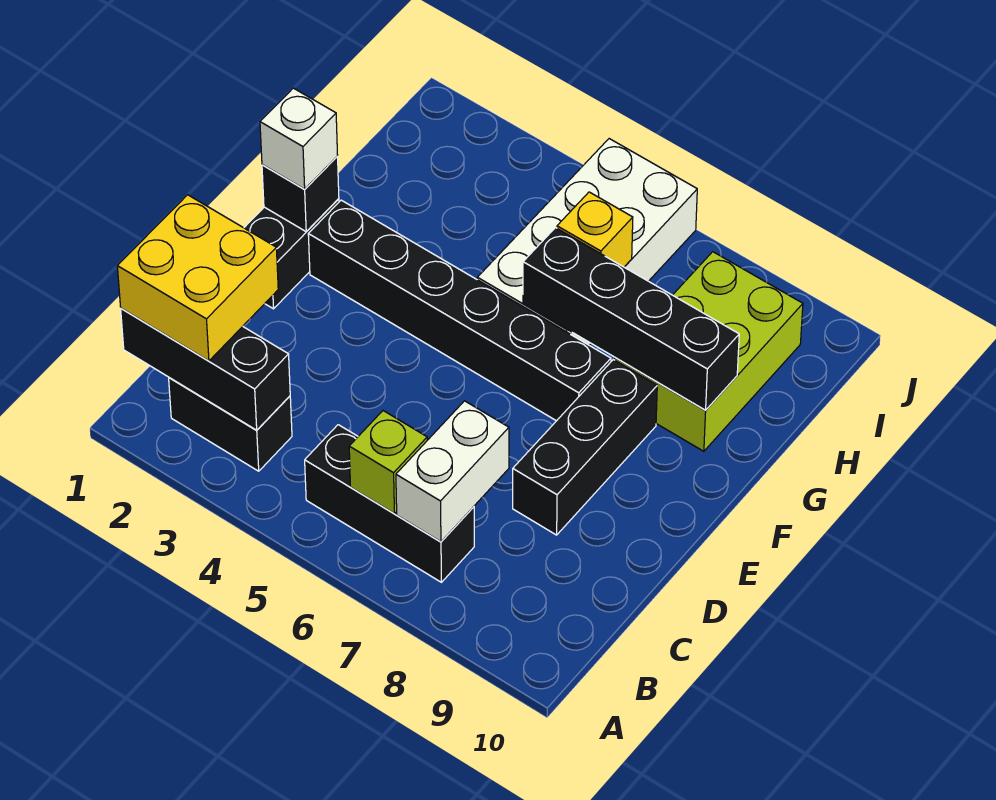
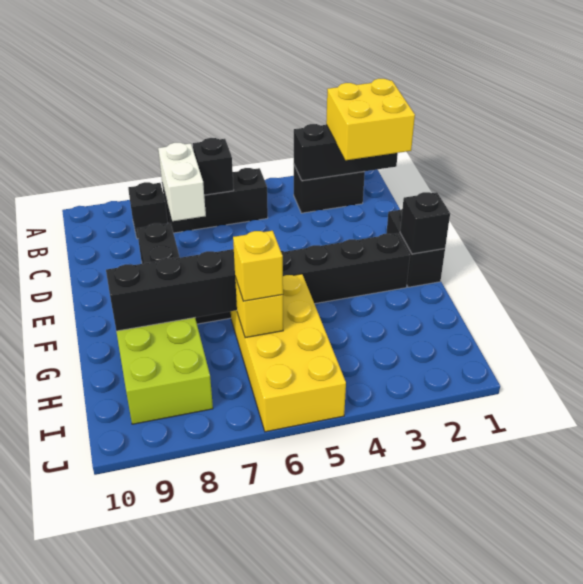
lime 1x1 brick [349,411,427,513] -> black 1x1 brick [193,138,234,195]
none -> black 1x1 brick [128,182,168,239]
white 1x1 brick [260,88,338,189] -> none
white 2x4 brick [477,139,697,345] -> yellow 2x4 brick [231,274,346,432]
none -> yellow 1x1 brick [233,231,283,301]

